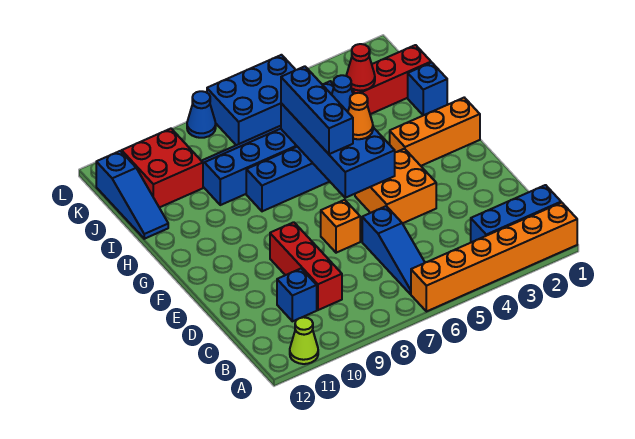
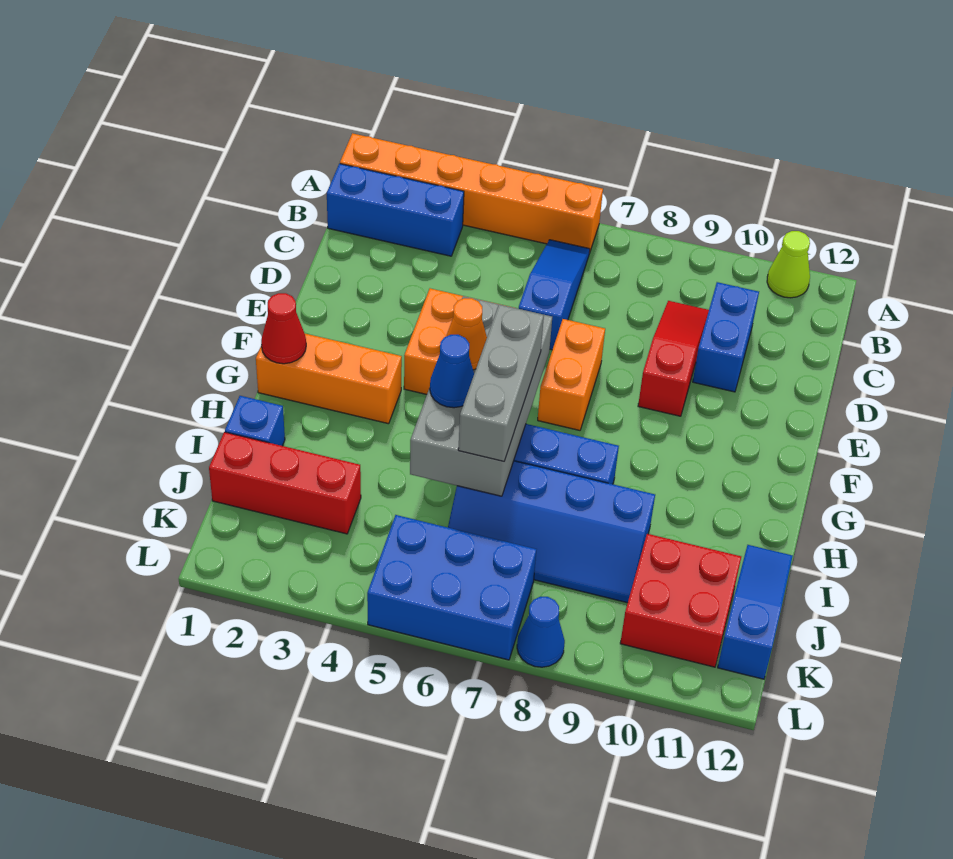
red 1x3 brick [270,222,342,310] -> red 1x3 slope [638,301,709,416]
blue 1x1 brick [277,269,317,321] -> blue 1x2 brick [693,282,759,392]
orange 1x1 brick [321,200,360,253] -> orange 1x2 brick [538,319,605,430]
blue 2x4 brick [281,81,395,198] -> grey 2x4 brick [410,296,552,496]
blue 1x3 brick [281,66,353,154] -> grey 1x3 brick [458,304,544,461]
red 1x1 cone [346,44,375,91] -> red 1x1 cone moved to [261,293,306,364]

